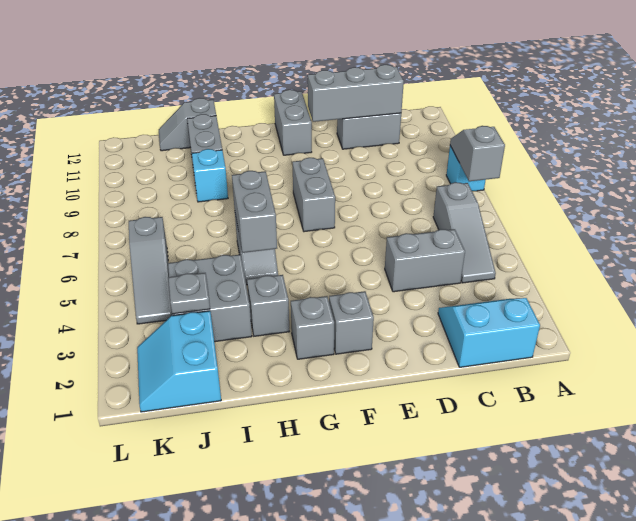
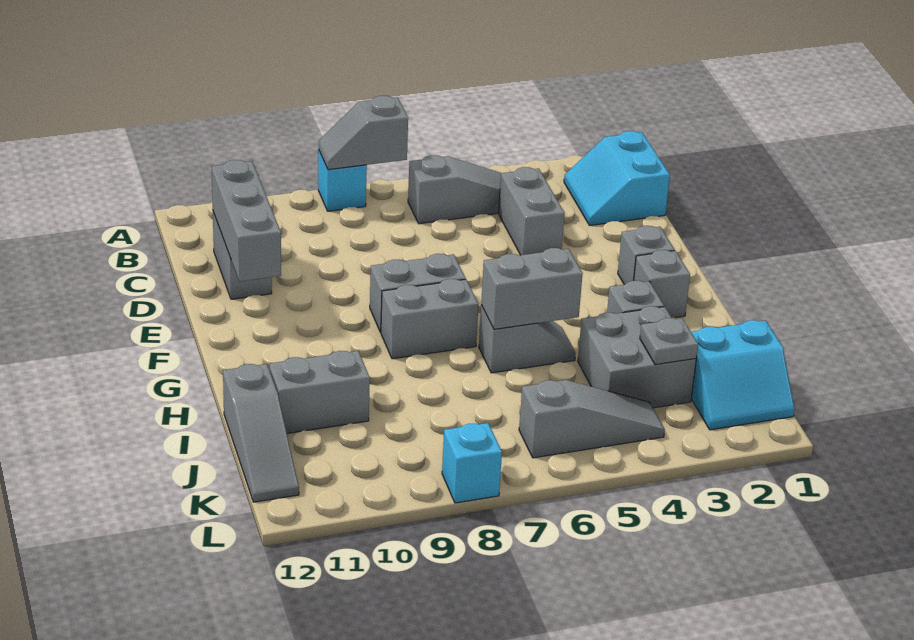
grey 1x2 brick [274,90,312,155] -> grey 1x2 brick moved to [381,279,478,359]
cyan 1x1 brick [192,149,228,202] -> cyan 1x1 brick moved to [442,423,502,503]
grey 1x2 slope [159,98,216,151] -> grey 1x3 slope [223,364,299,502]

